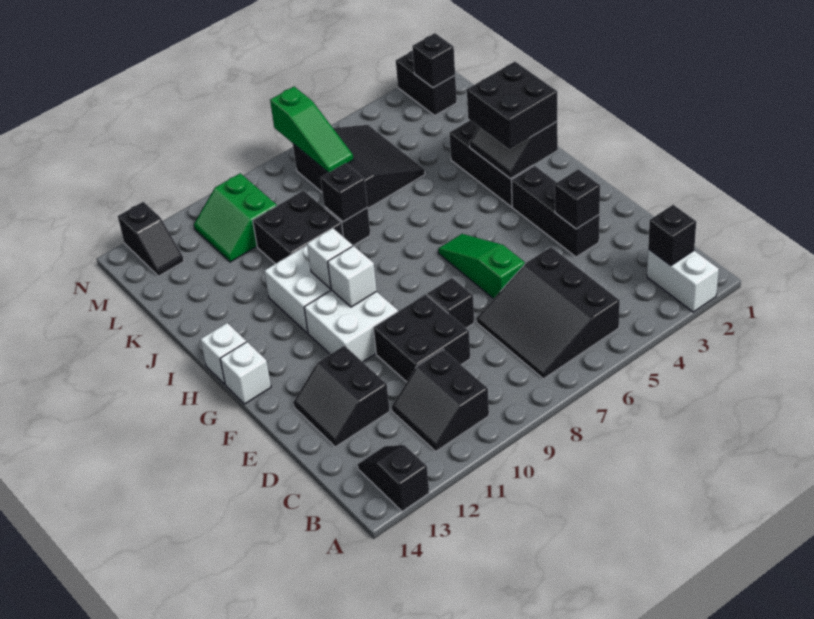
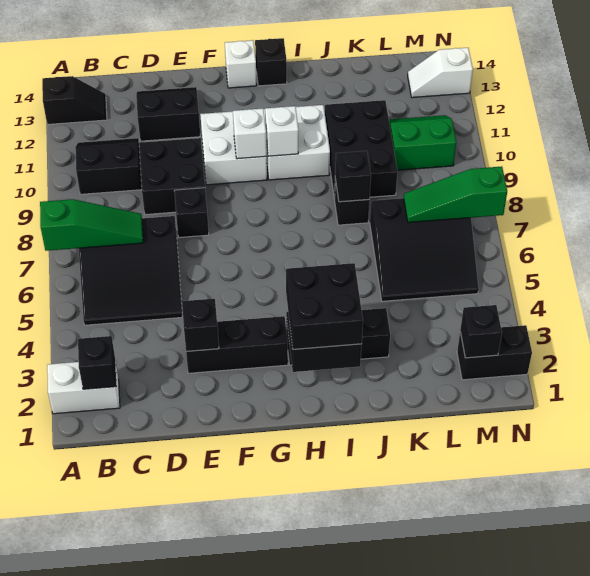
black 3x3 slope [477,247,620,379] -> black 3x3 slope turned to [79,216,182,325]
green 1x3 slope [438,234,525,299] -> green 1x3 slope moved to [40,199,143,251]
white 1x1 brick [200,323,246,384] -> black 1x1 brick [255,38,287,86]
black 2x2 brick [253,191,343,264] -> black 2x3 brick [325,100,397,200]
black 1x2 slope [118,202,184,276] -> white 1x2 slope [408,48,473,98]

